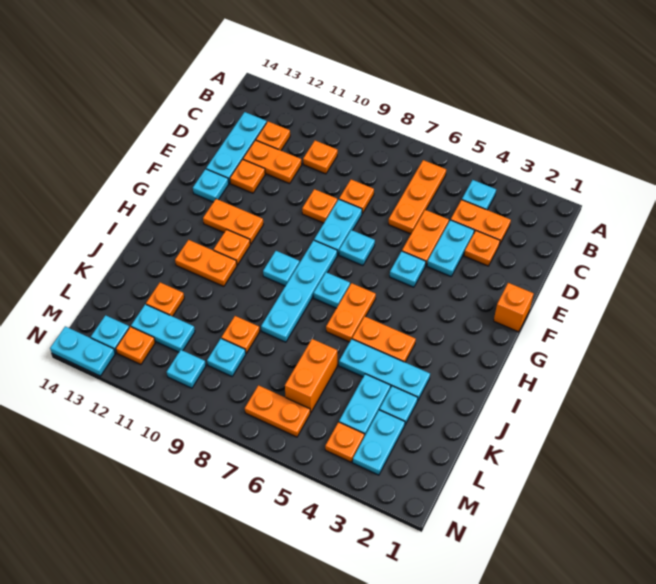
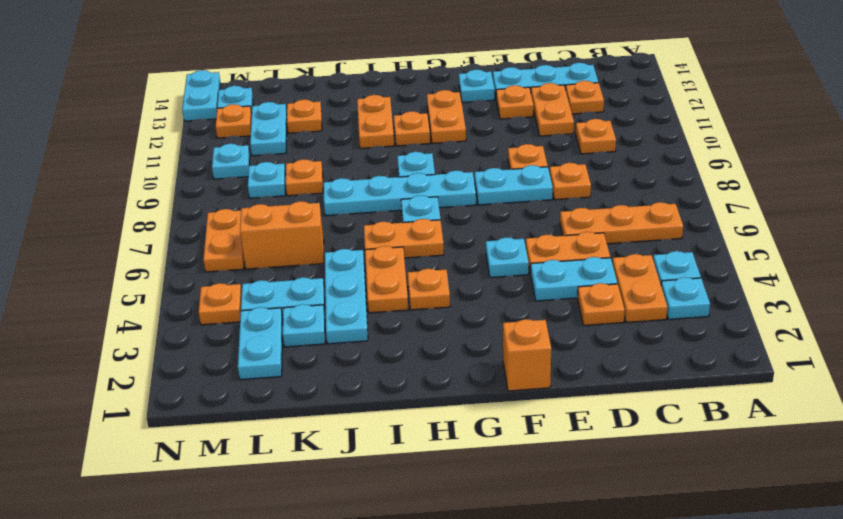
cyan 1x1 plate [339,230,375,266] -> cyan 1x1 plate moved to [661,277,710,319]
none -> orange 1x1 plate [408,269,450,310]
cyan 1x2 plate [353,410,405,475] -> cyan 1x2 plate turned to [238,307,283,380]

